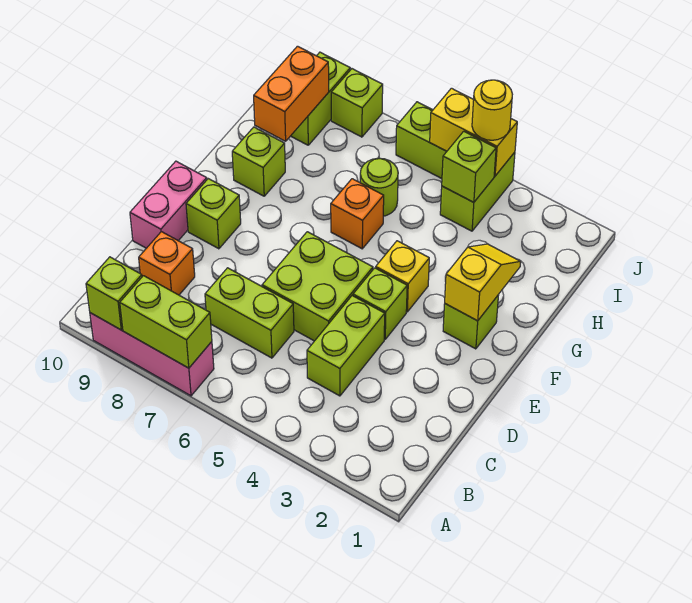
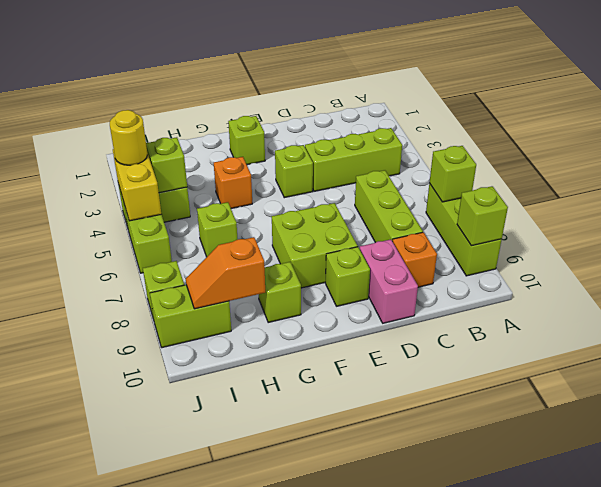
pink 1x3 brick [90,313,214,396] -> lime 1x3 brick [426,183,502,276]
lime 1x2 brick [120,276,212,368] -> lime 1x1 brick [429,146,476,202]
lime 1x2 brick [307,296,385,396] -> lime 1x3 brick [305,128,402,191]
lime 1x2 brick [205,268,294,358] -> lime 1x3 brick [355,170,423,243]
lime 2x2 brick [262,232,373,341] -> lime 2x2 brick moved to [272,203,358,288]
pink 1x2 brick [130,161,207,248] -> pink 1x2 brick turned to [360,240,418,323]
yellow 1x2 slope [445,244,521,321] -> none
yellow 1x1 brick [376,241,429,312] -> none
orange 1x1 brick [331,179,384,249] -> orange 1x1 brick moved to [214,157,252,209]
lime 1x1 round brick [360,158,398,216] -> lime 1x1 brick [197,202,238,257]
orange 1x2 brick [254,46,329,141] -> orange 1x2 slope [186,237,265,309]

